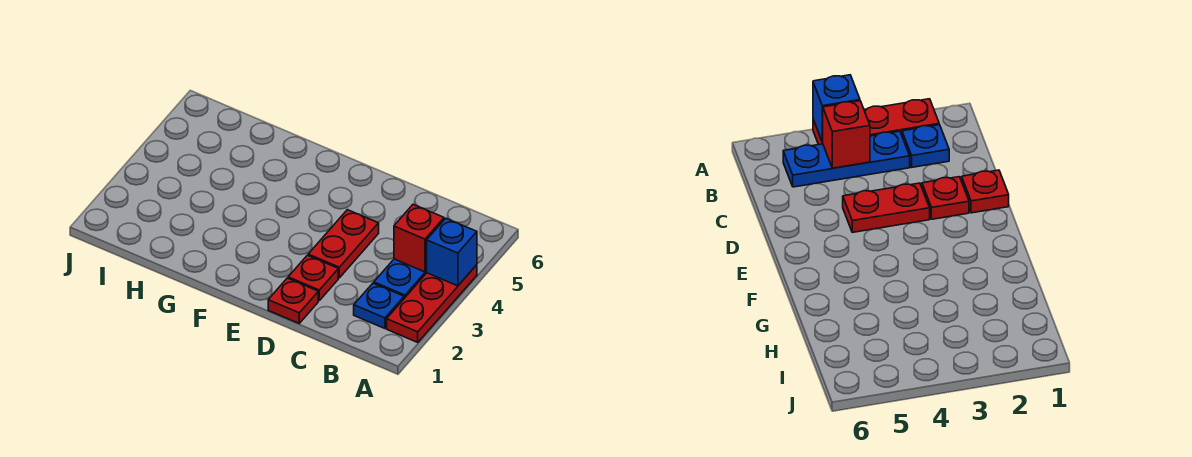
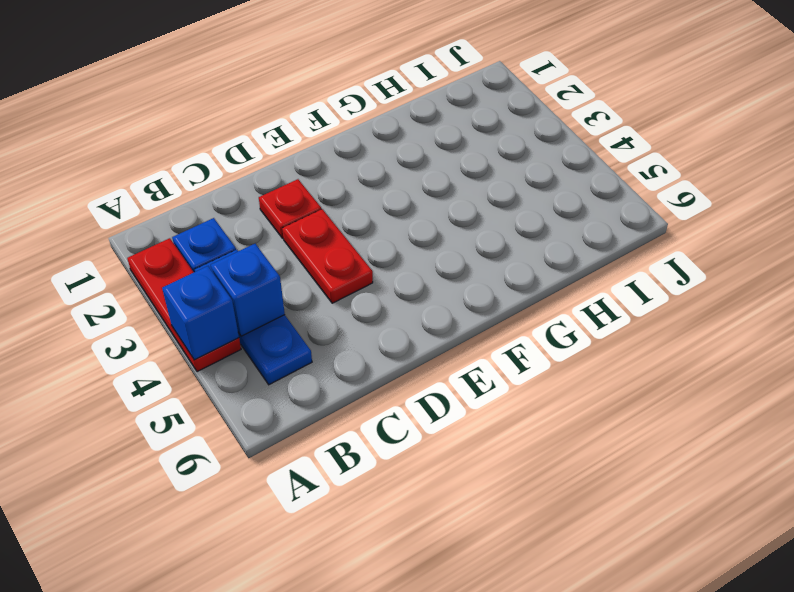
red 1x1 brick [394,205,444,272] -> blue 1x1 brick [211,244,285,336]
red 1x1 plate [268,278,318,323] -> none

